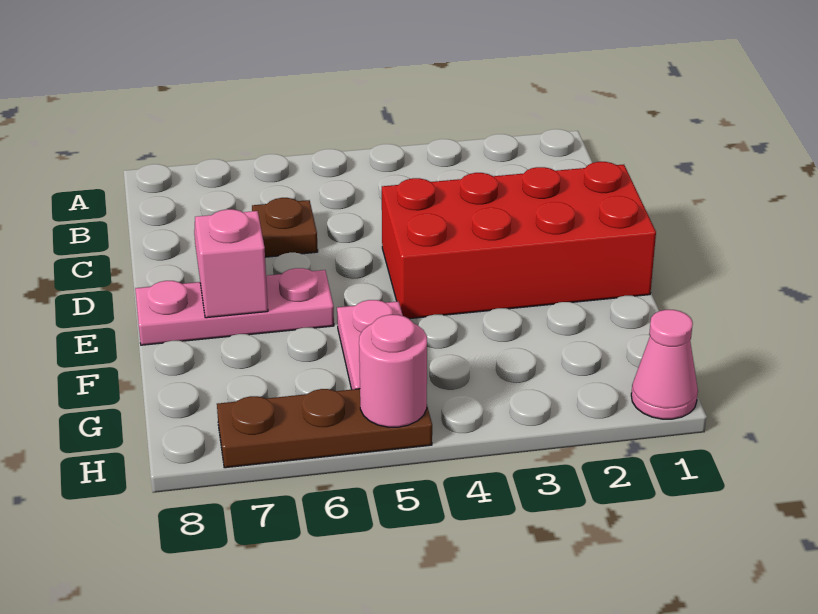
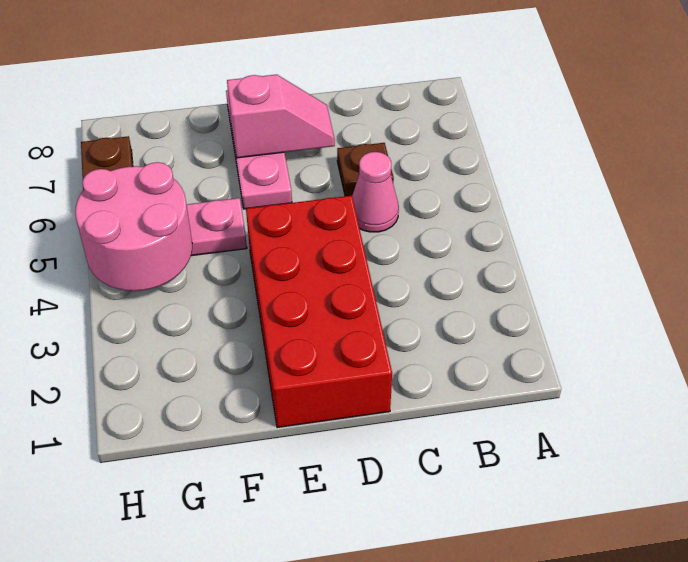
pink 1x1 cone [631,310,698,419] -> pink 1x1 cone moved to [352,152,399,232]
pink 1x1 round brick [359,315,427,427] -> pink 2x2 round brick [75,162,192,291]

